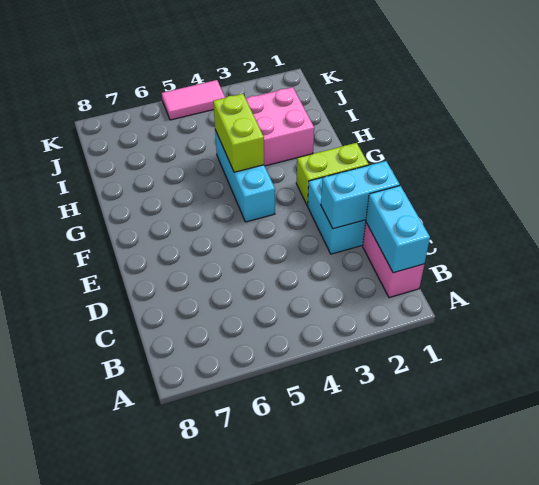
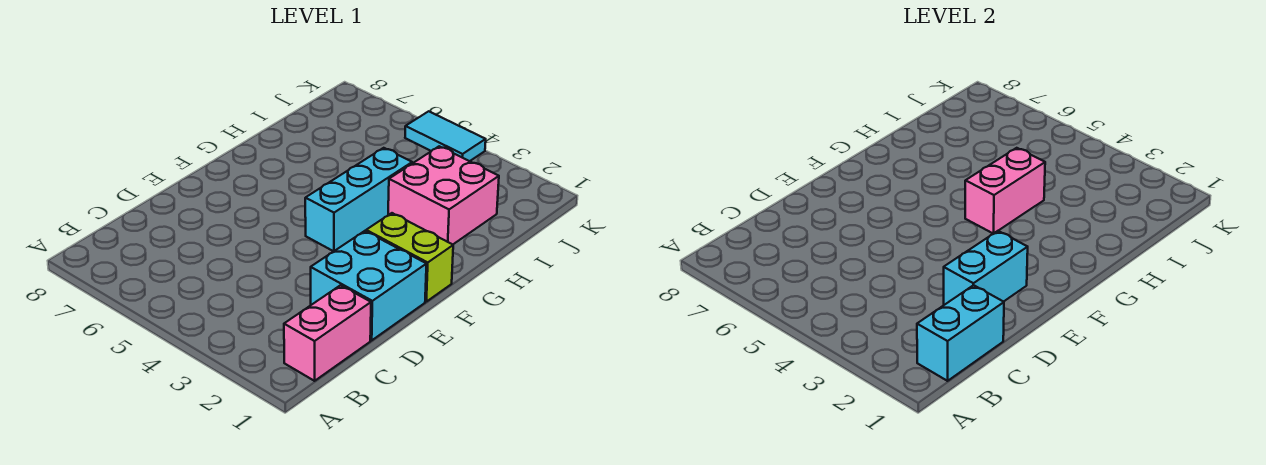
cyan 1x2 brick [321,161,400,229] -> cyan 1x2 brick turned to [944,231,1028,305]
lime 1x2 brick [213,94,264,172] -> pink 1x2 brick [965,148,1045,234]
pink 1x2 tile [162,80,225,120] -> cyan 1x2 tile [405,111,486,161]

